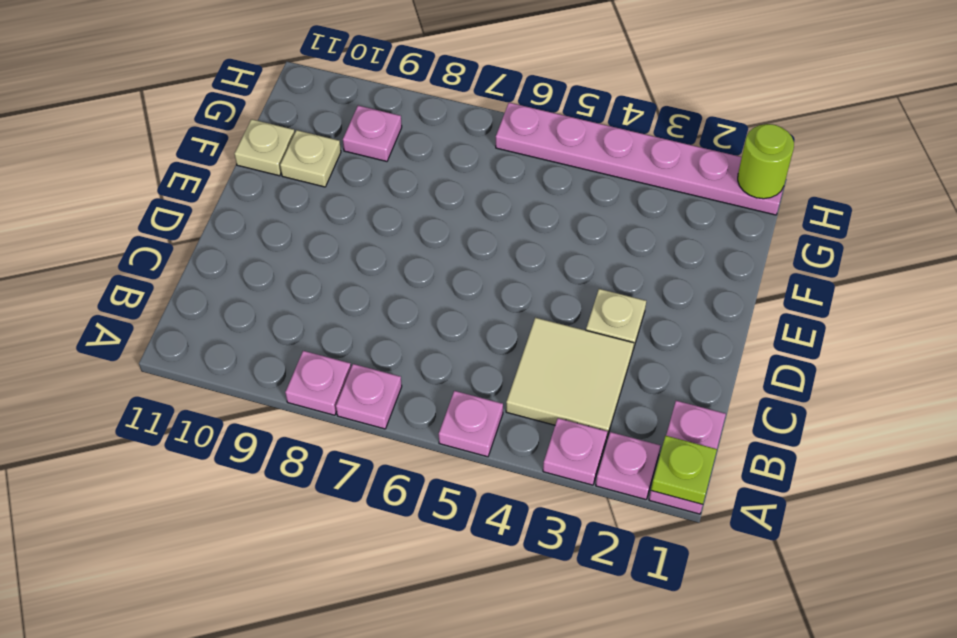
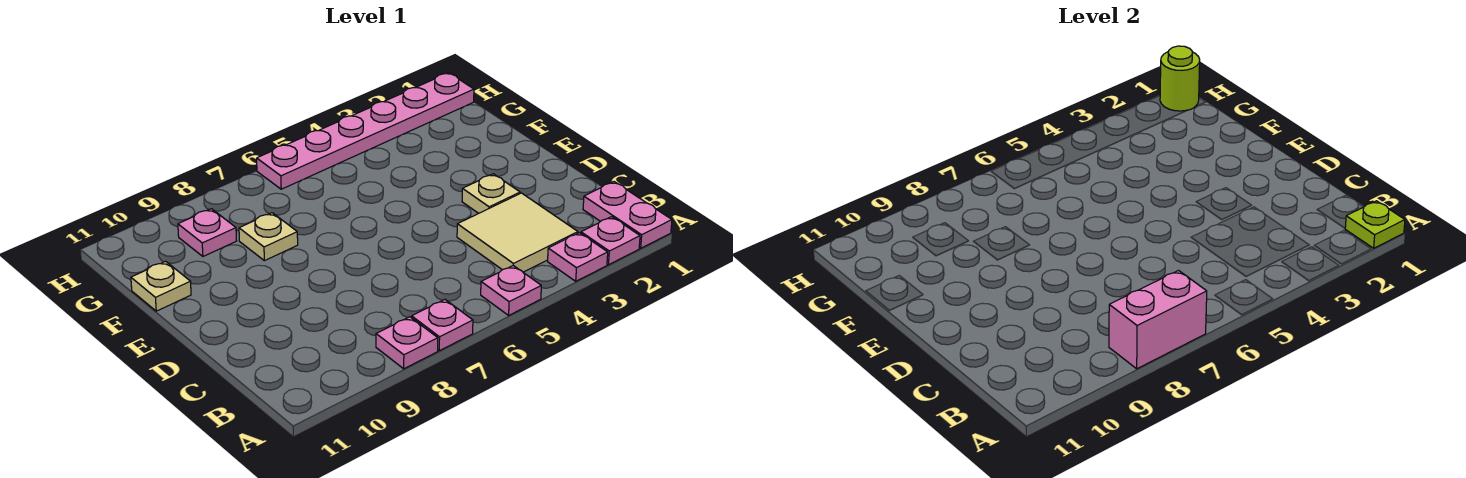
none -> pink 1x2 brick [1109,271,1207,369]
tan 1x1 plate [280,130,341,187] -> tan 1x1 plate moved to [239,213,298,261]

